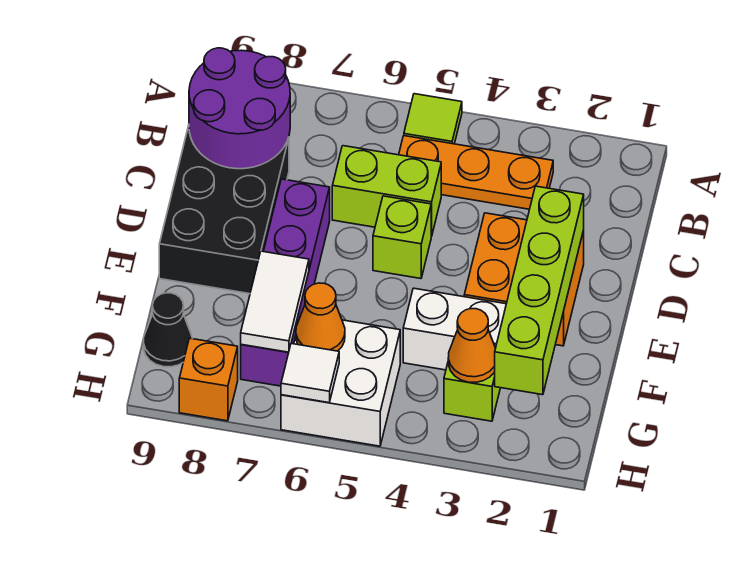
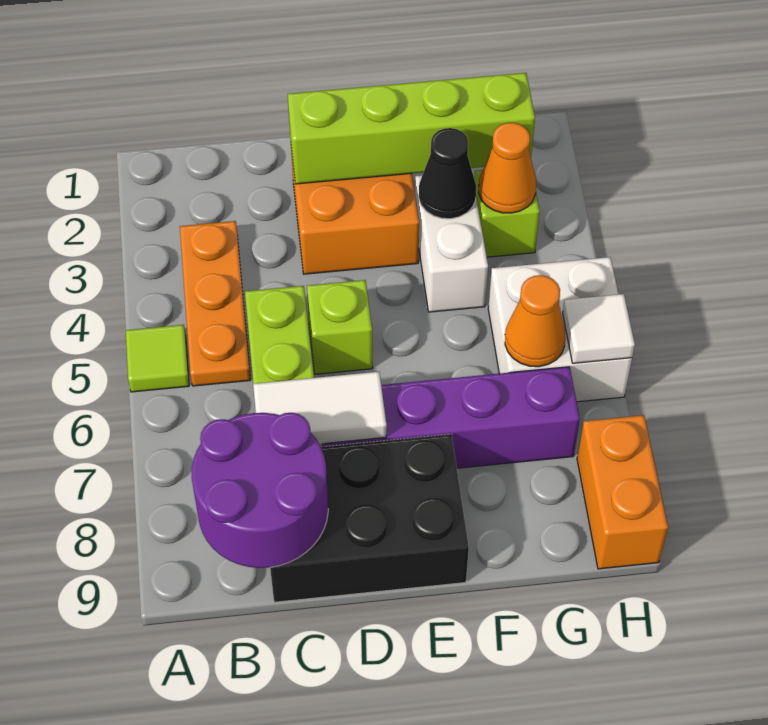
white 1x2 tile [241,251,309,352] -> white 1x2 tile moved to [253,372,387,444]
black 1x1 cone [144,293,193,367] -> black 1x1 cone moved to [419,128,476,219]
orange 1x1 brick [179,338,238,421] -> orange 1x2 brick [577,415,668,569]

